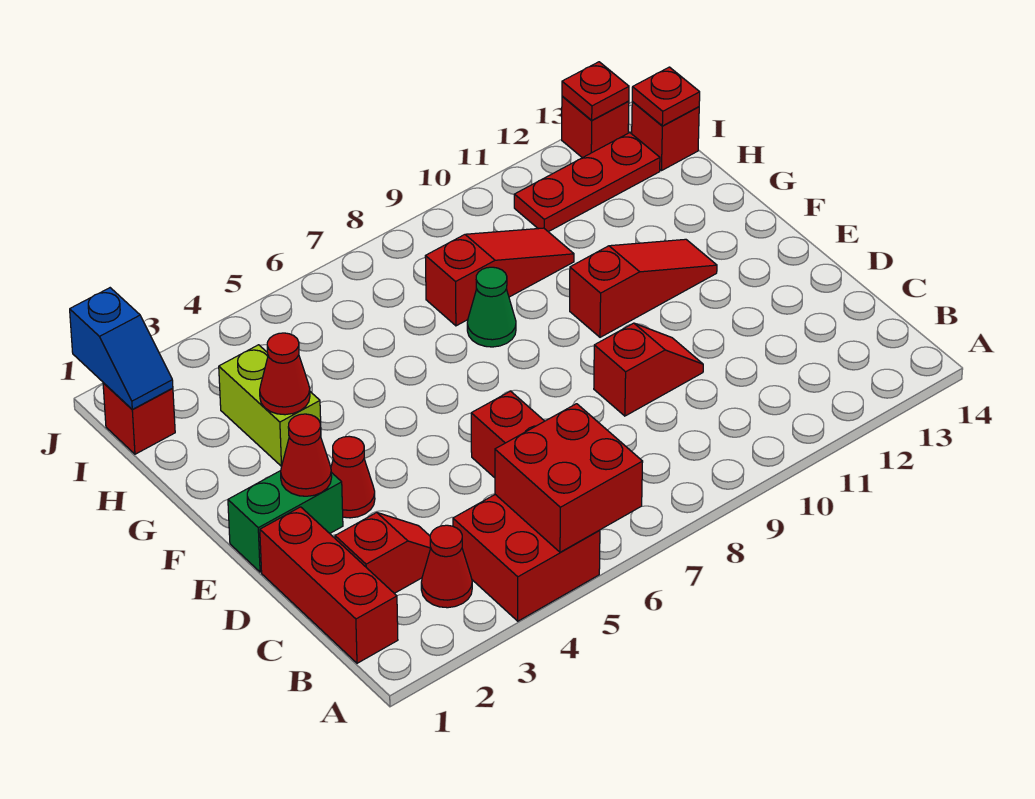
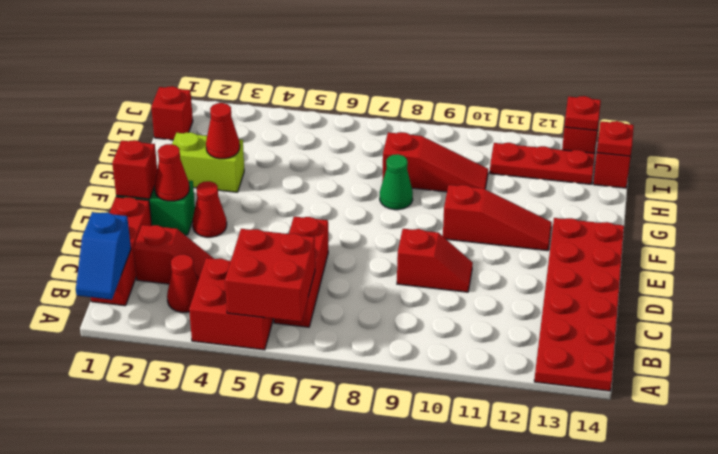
none -> red 2x6 plate [534,218,624,391]
none -> red 1x1 brick [112,140,157,199]
lime 1x2 brick [219,345,321,467] -> lime 1x2 brick turned to [172,132,244,192]
blue 1x2 slope [70,288,173,409] -> blue 1x2 slope moved to [76,212,131,300]

